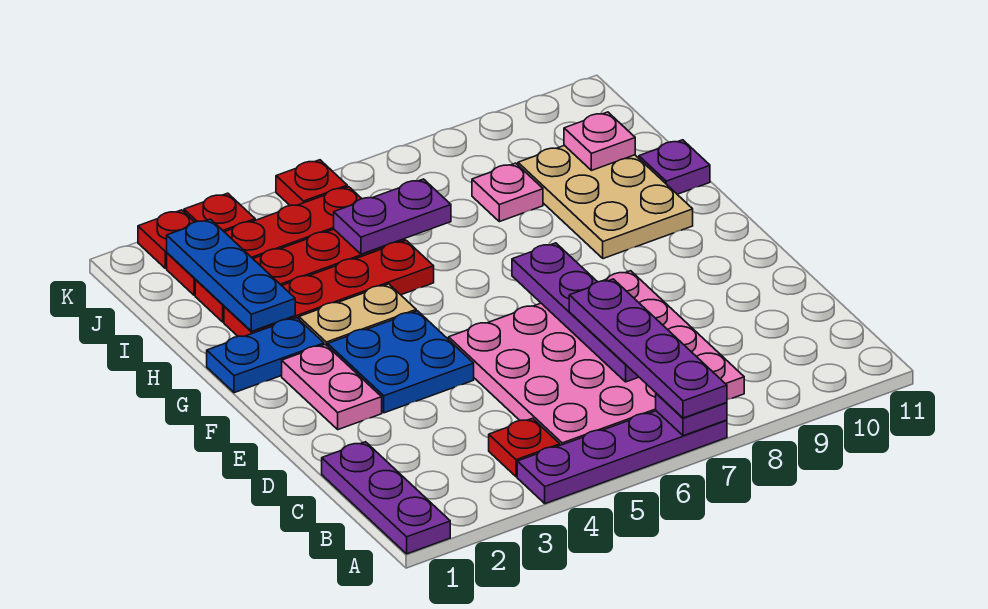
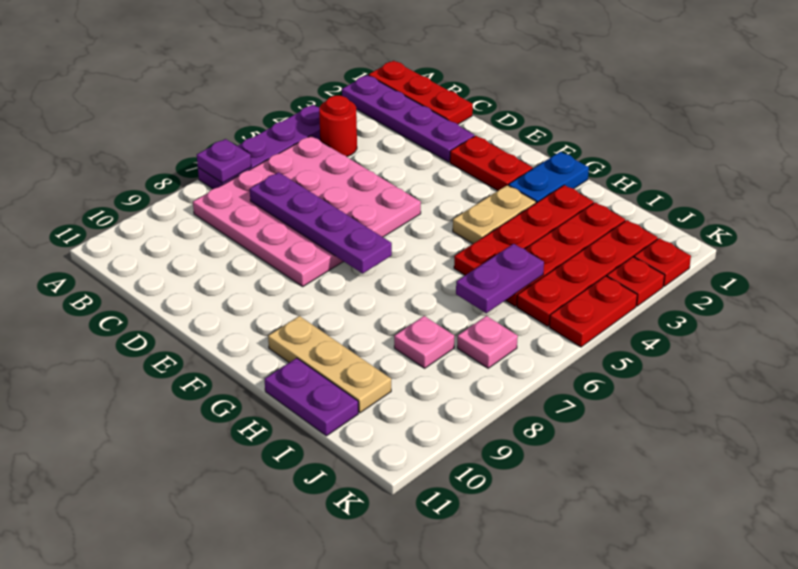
purple 1x3 plate [322,442,450,554] -> red 1x3 plate [369,61,473,124]
purple 1x4 plate [569,279,727,418] -> purple 1x4 plate moved to [342,75,475,162]
red 1x1 plate [489,418,560,477] -> red 1x1 round brick [319,96,357,157]
pink 1x2 plate [282,344,382,430] -> red 1x2 plate [450,136,533,191]
blue 2x2 plate [328,311,474,413] -> none
tan 2x3 plate [518,145,693,259] -> tan 1x3 plate [268,316,391,413]
blue 1x3 plate [167,219,295,331] -> none
purple 1x1 plate [639,140,710,194] -> purple 1x2 plate [265,358,358,436]
pink 1x1 plate [564,112,635,170] -> pink 1x1 plate moved to [457,316,518,368]
red 1x1 plate [276,160,347,206] -> red 1x2 plate [549,276,637,347]

